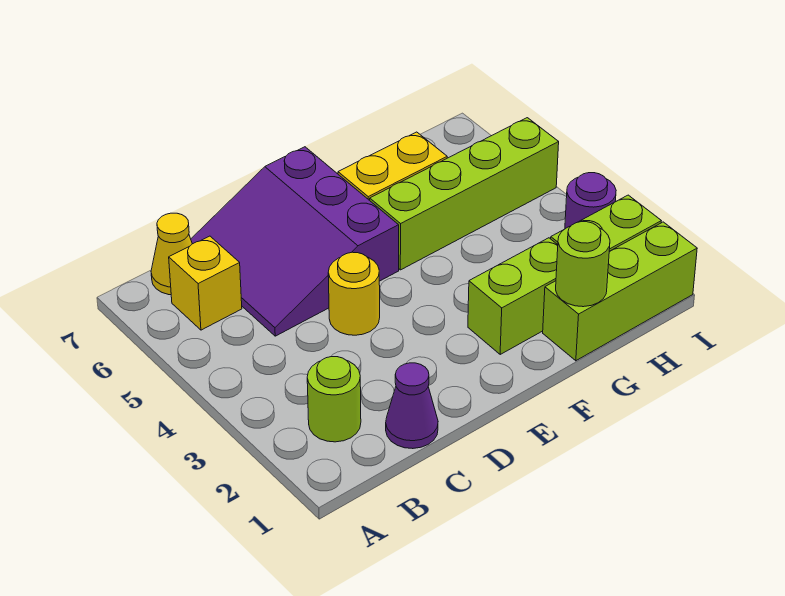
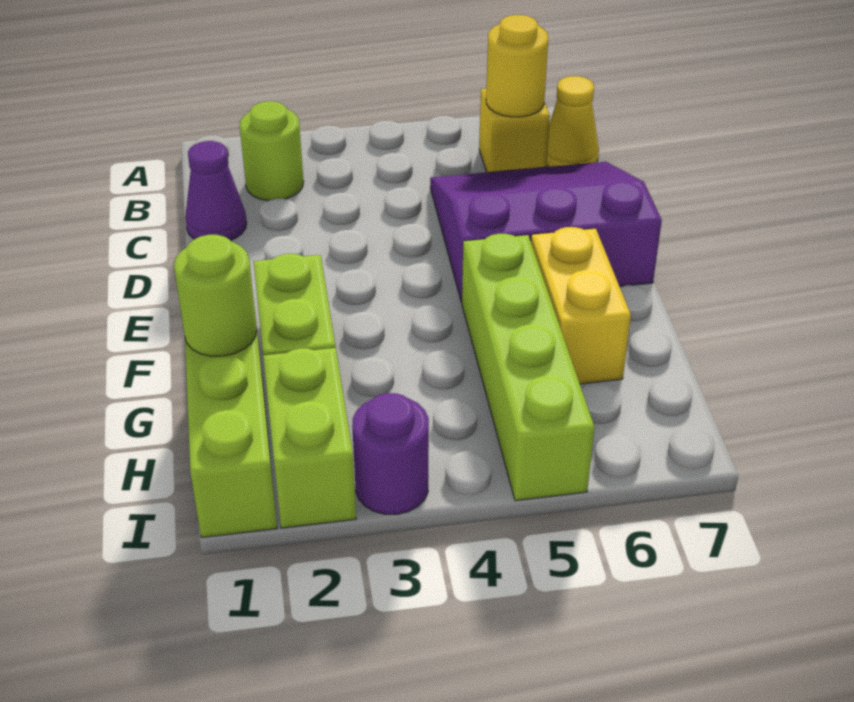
yellow 1x1 round brick [328,252,380,335] -> yellow 1x1 round brick moved to [486,15,548,117]

